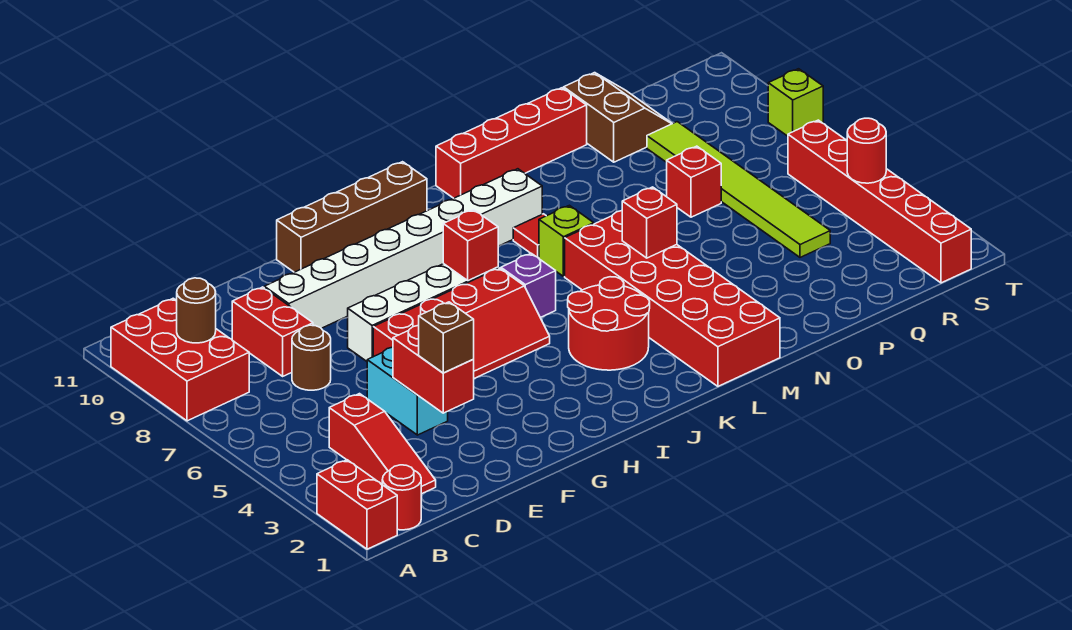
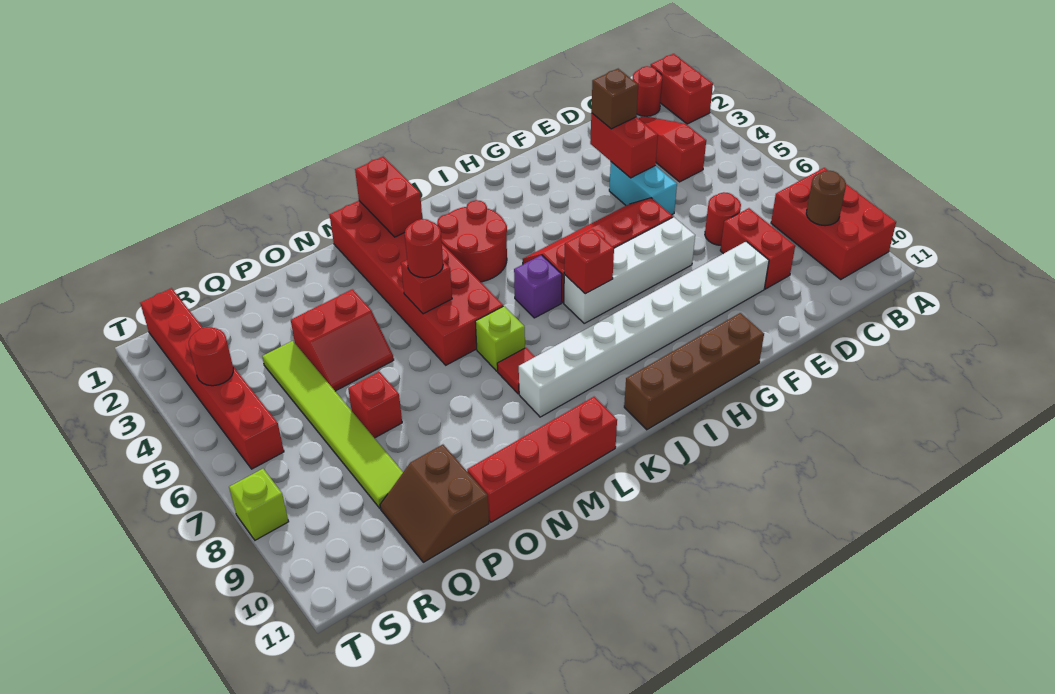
brown 1x1 round brick [292,325,331,390] -> red 1x1 round brick [705,192,741,245]
none -> red 1x2 brick [355,157,422,237]
none -> red 1x1 round brick [405,219,443,278]
none -> red 2x2 slope [291,289,394,391]

